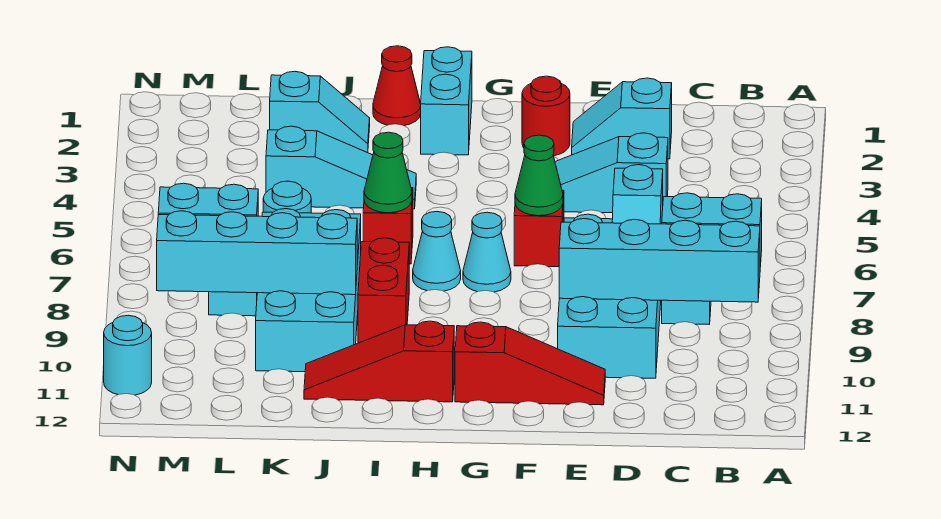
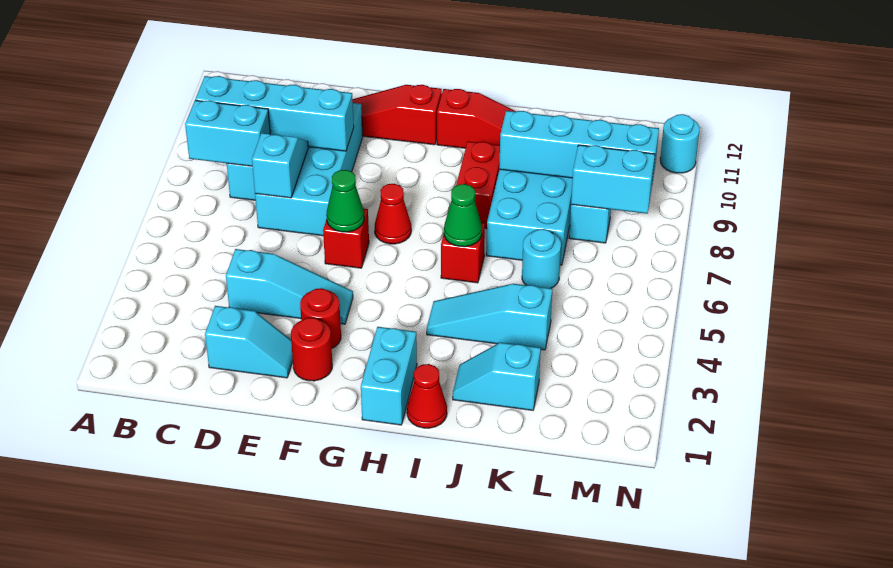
none -> red 1x1 round brick [300,288,341,348]
cyan 1x1 cone [463,212,511,292] -> red 1x1 cone [375,184,411,244]
cyan 1x1 cone [413,212,461,291] -> none

